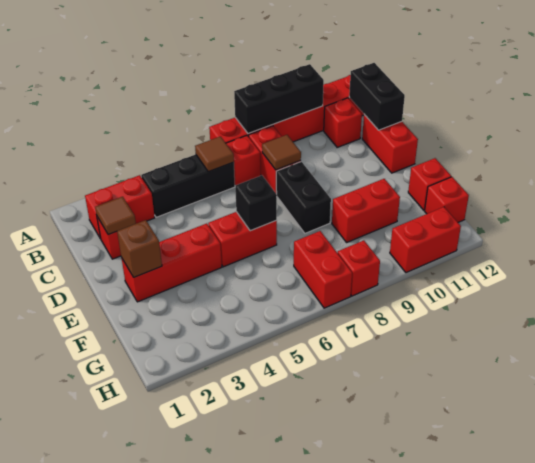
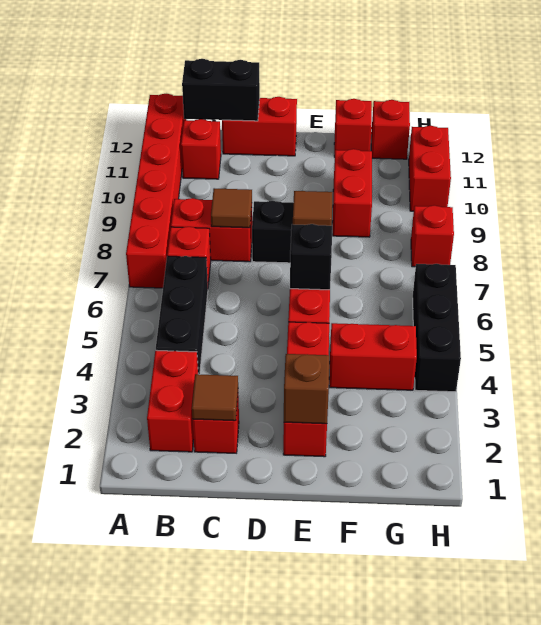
black 1x3 brick [234,64,324,134] -> black 1x3 brick moved to [413,264,461,392]
brown 1x1 tile [195,137,234,172] -> brown 1x1 tile moved to [293,191,332,226]
red 1x2 brick [294,231,352,308] -> red 1x2 brick moved to [329,323,417,390]

